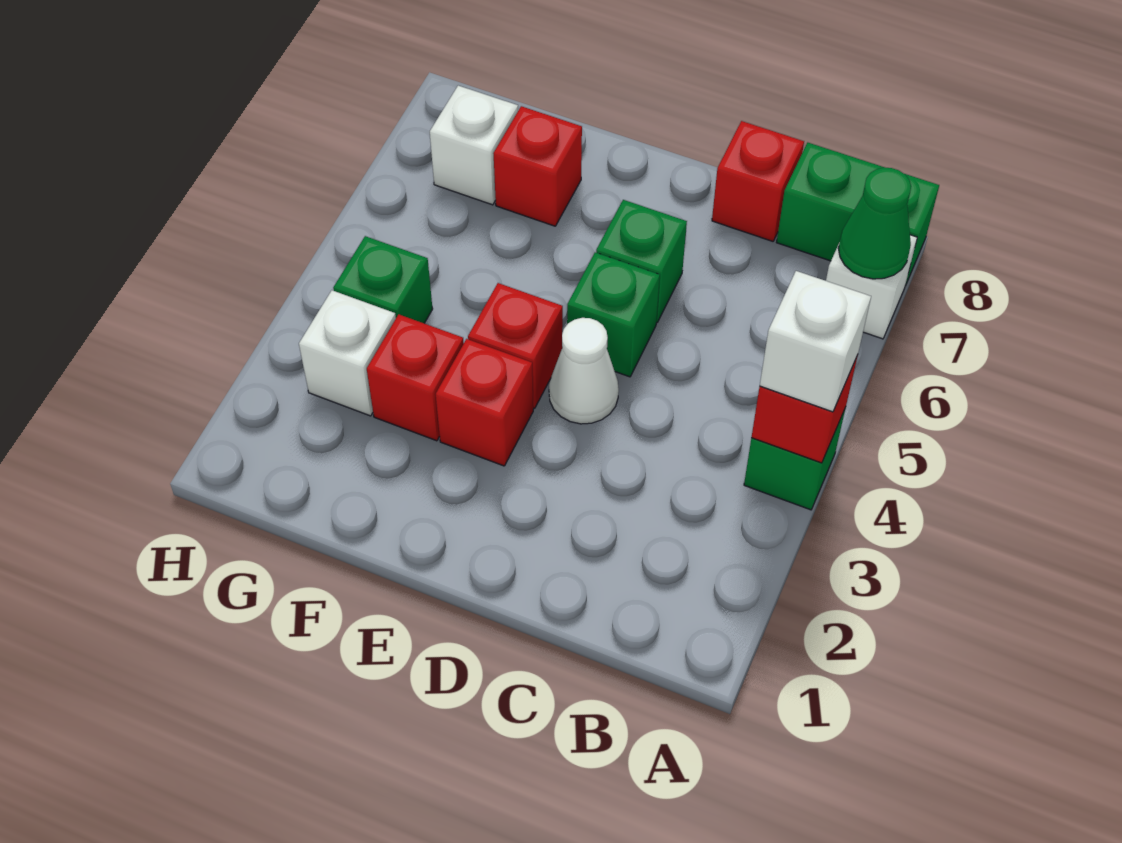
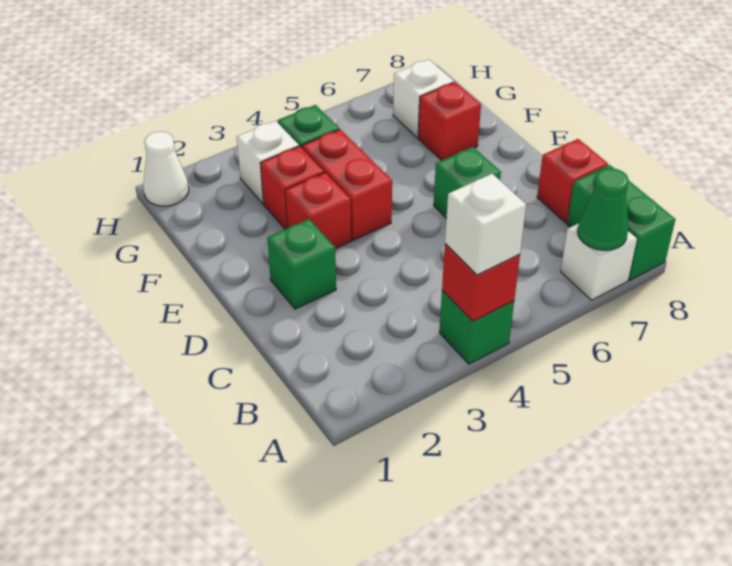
white 1x1 cone [549,318,619,424] -> white 1x1 cone moved to [143,132,189,206]
green 1x1 brick [567,252,660,377] -> green 1x1 brick moved to [267,219,336,309]
red 1x1 brick [468,283,563,408] -> red 1x2 brick [302,129,392,240]

